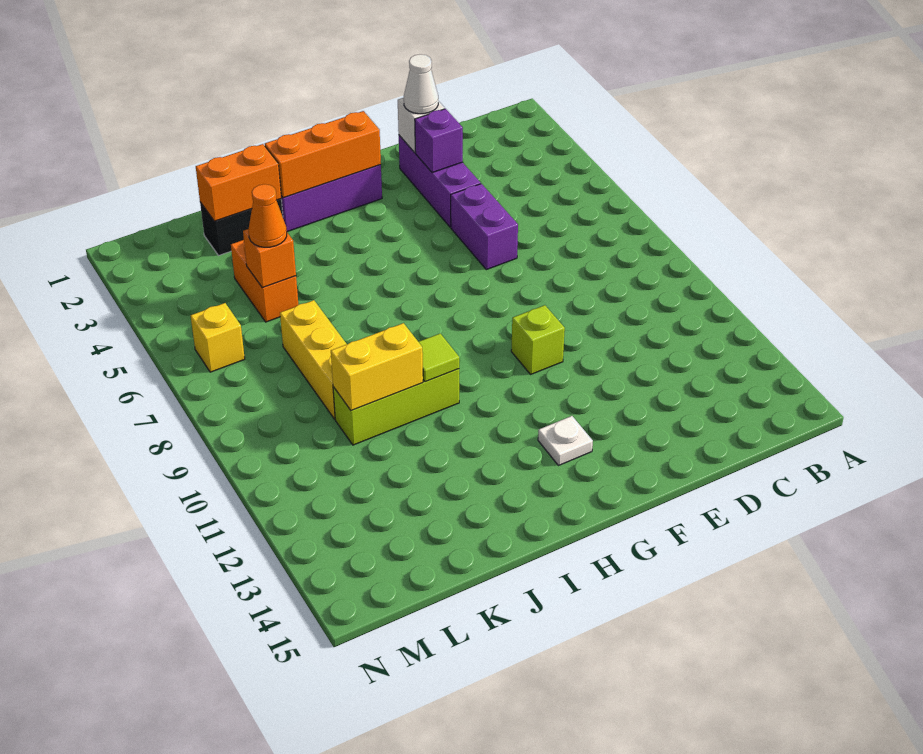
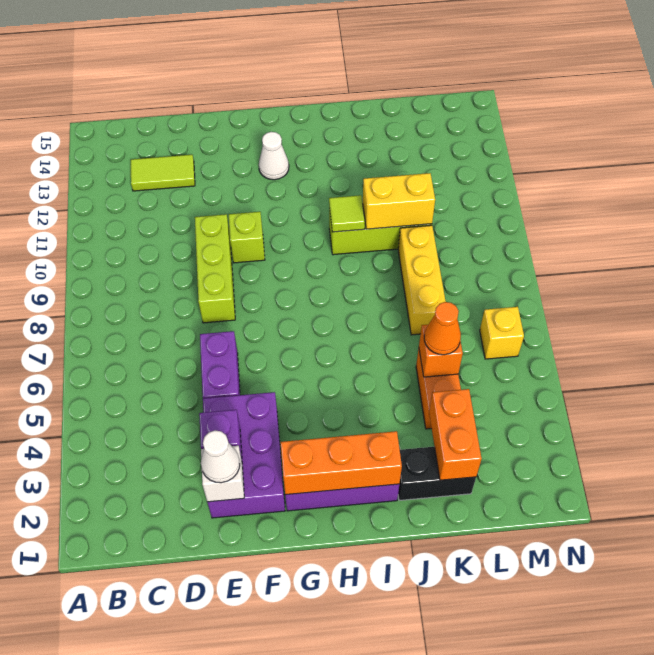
none -> lime 1x2 tile [131,155,195,191]
purple 1x3 brick [399,135,481,227] -> purple 2x3 brick [203,392,285,518]
none -> lime 1x3 brick [195,214,235,323]
white 1x1 plate [538,416,593,466] -> white 1x1 cone [259,132,289,180]
orange 1x2 brick [196,144,281,221] -> orange 1x2 brick turned to [429,389,482,480]

